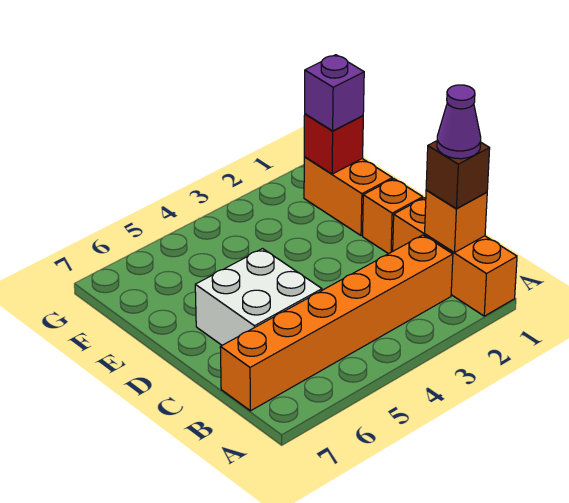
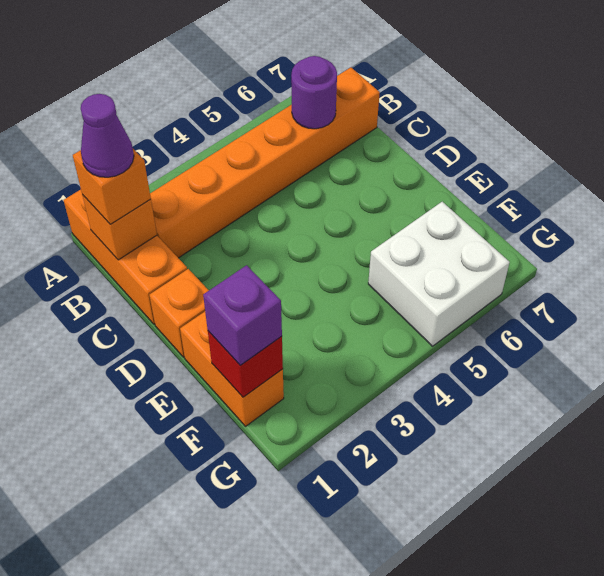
brown 1x1 brick [426,141,490,209] -> orange 1x1 brick [73,149,151,224]
none -> purple 1x1 round brick [291,56,337,129]
white 2x2 brick [195,249,322,345] -> white 2x2 brick moved to [368,202,510,346]

